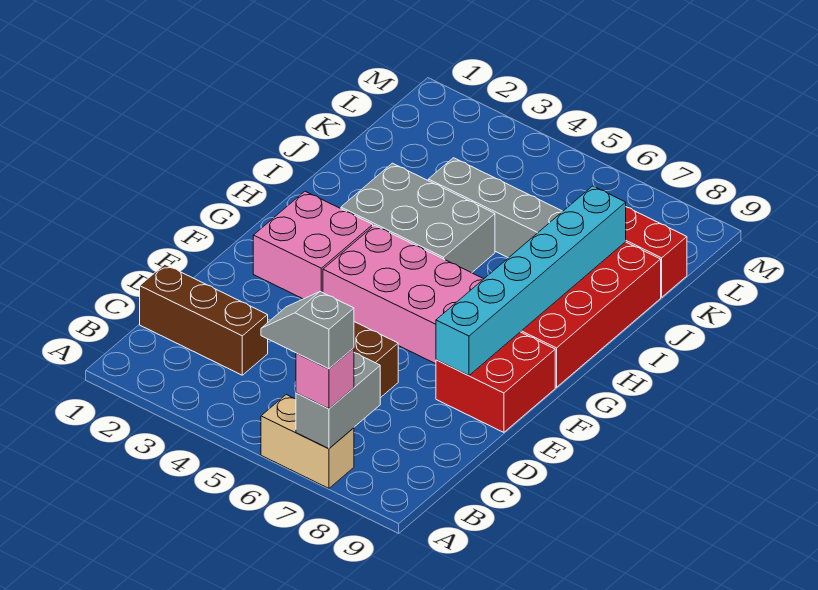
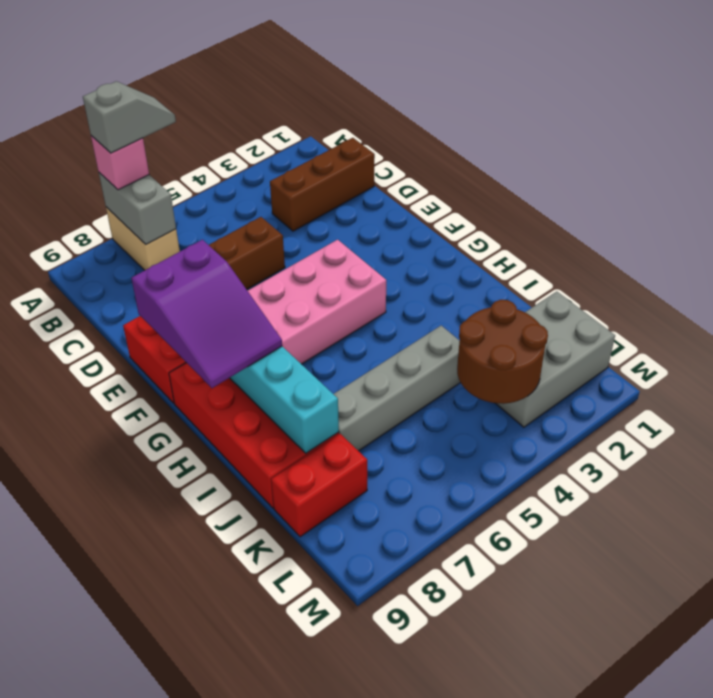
tan 1x2 brick [261,395,354,488] -> tan 1x2 brick turned to [106,207,180,270]
pink 2x2 brick [253,191,373,299] -> none
none -> purple 2x3 slope [131,240,282,388]
grey 2x3 brick [341,163,495,273] -> grey 2x3 brick moved to [496,292,615,427]
none -> brown 2x2 round brick [457,300,548,404]

